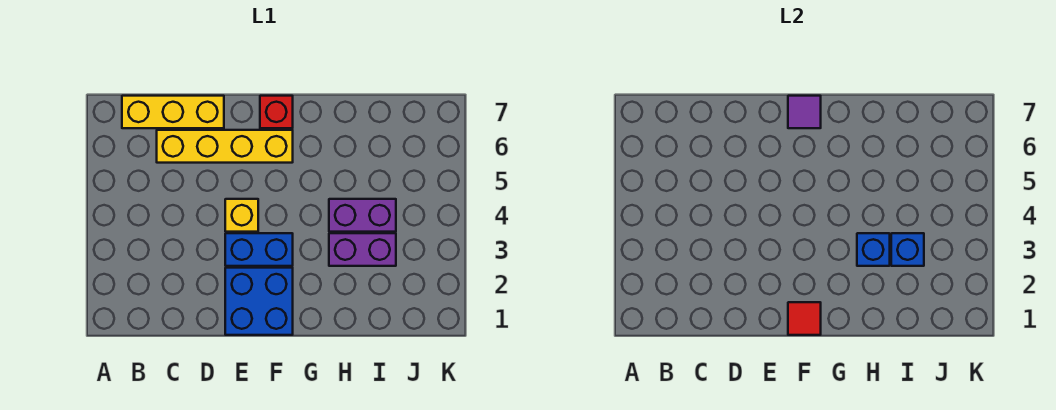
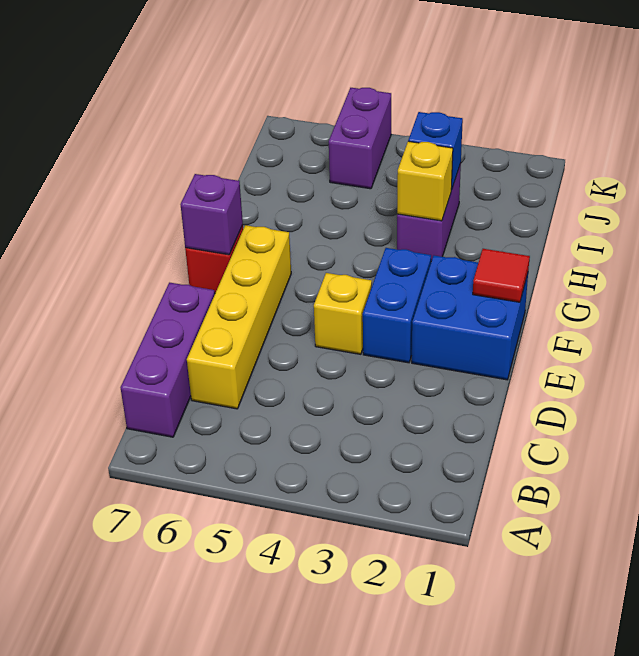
yellow 1x3 brick [122,96,224,128] -> purple 1x3 brick [120,283,215,437]
purple 1x1 tile [788,96,821,128] -> purple 1x1 brick [180,174,243,255]
blue 1x1 brick [857,233,890,266] -> yellow 1x1 brick [397,141,453,221]
purple 1x2 brick [329,199,396,232] -> purple 1x2 brick moved to [329,88,391,189]

